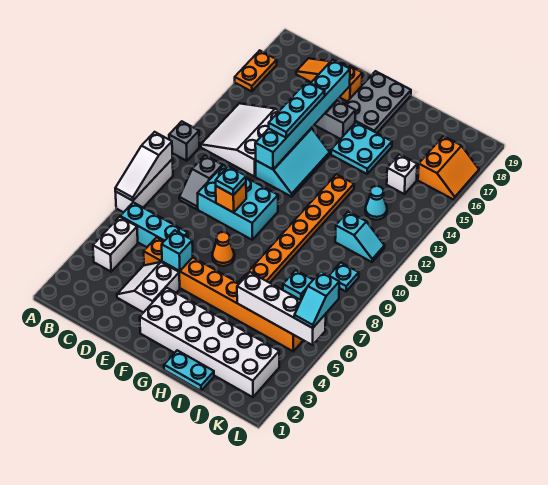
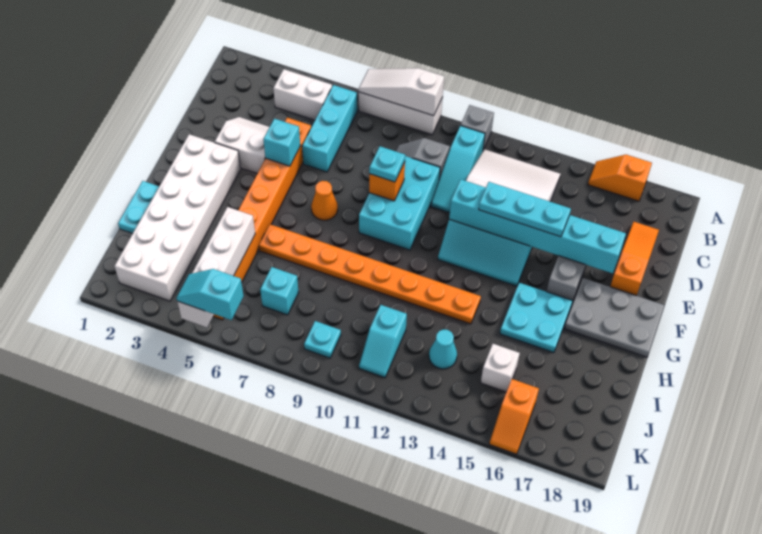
orange 1x2 plate [235,50,277,91] -> orange 1x2 slope [588,155,652,201]
none -> cyan 1x3 slope [431,126,485,213]
orange 2x2 slope [418,136,479,200] -> orange 1x2 slope [489,379,539,454]

